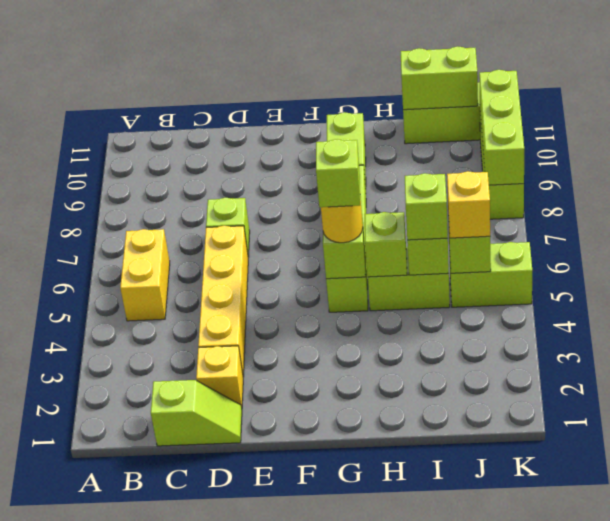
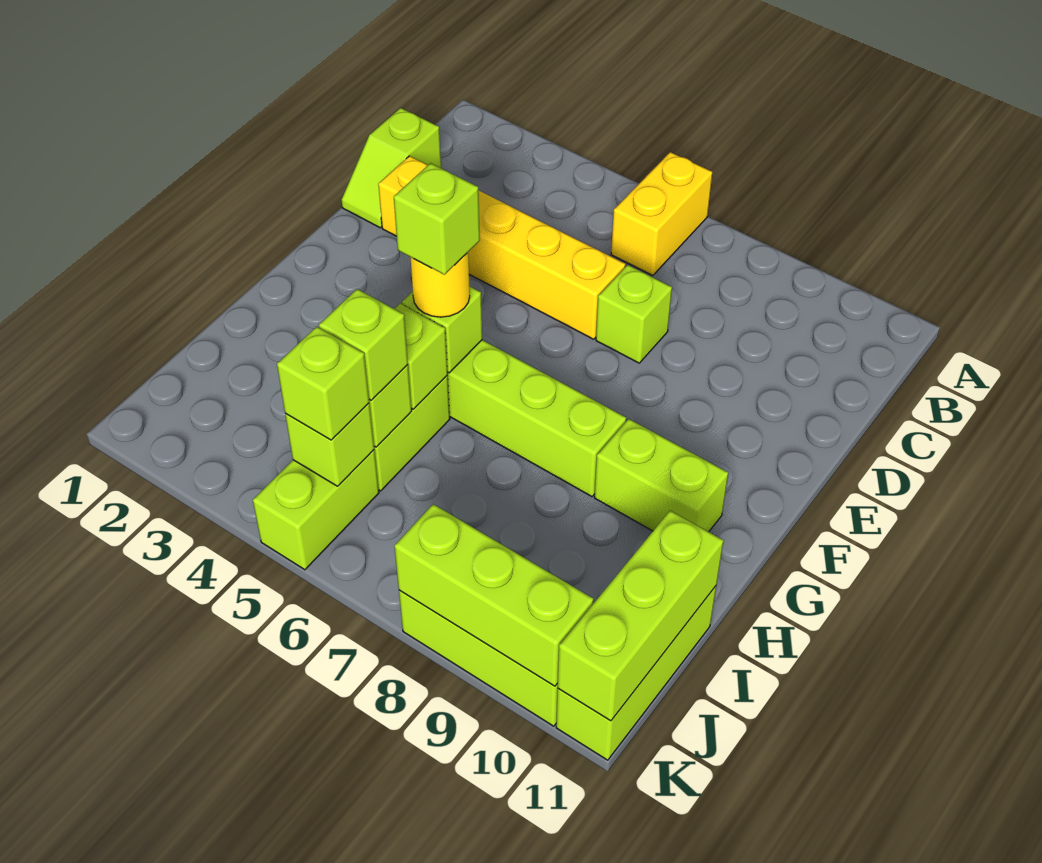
yellow 1x2 brick [120,229,170,321] -> yellow 1x2 brick turned to [611,152,712,276]
lime 1x2 brick [401,46,478,110] -> lime 1x3 brick [557,511,724,721]
yellow 1x1 brick [447,171,490,238] -> lime 1x1 brick [277,327,369,440]

